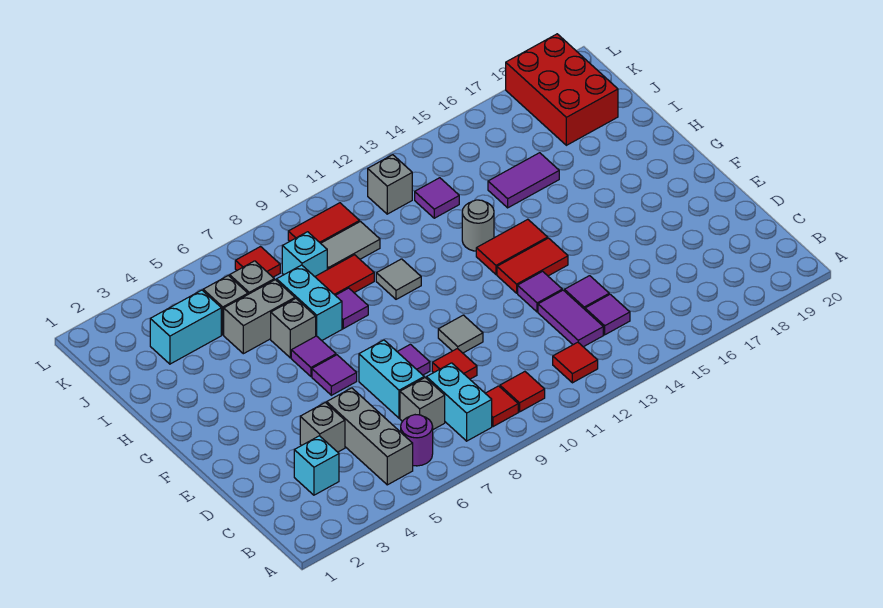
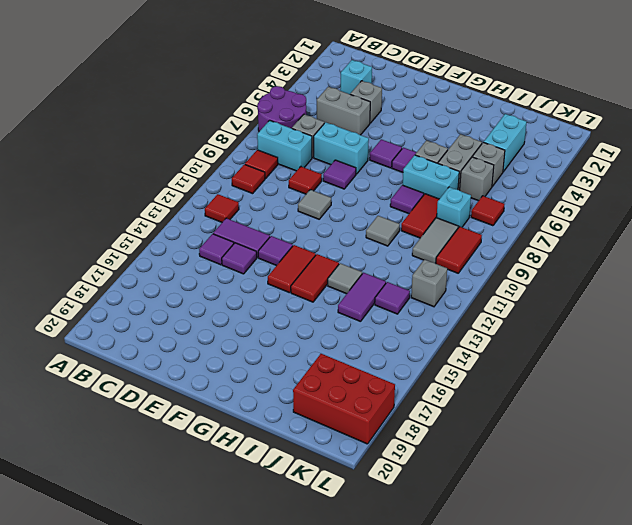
grey 1x3 brick [327,388,413,485] -> grey 1x2 brick [317,87,370,135]
purple 1x1 round brick [401,415,433,466] -> purple 2x2 round brick [257,86,306,131]
grey 1x1 round brick [462,200,494,251] -> grey 1x1 tile [328,263,362,294]
purple 1x2 tile [488,153,559,208] -> purple 1x2 tile moved to [338,273,386,322]

